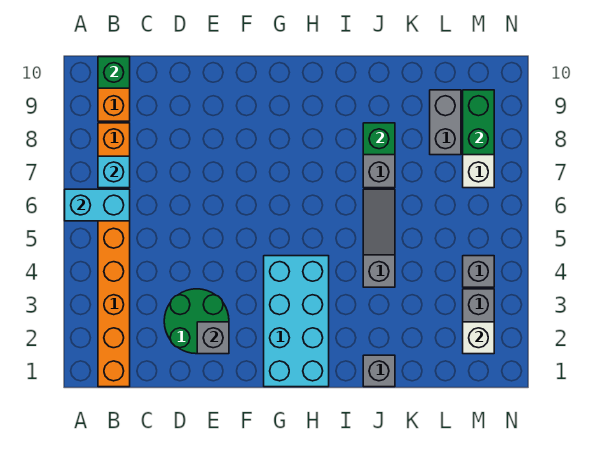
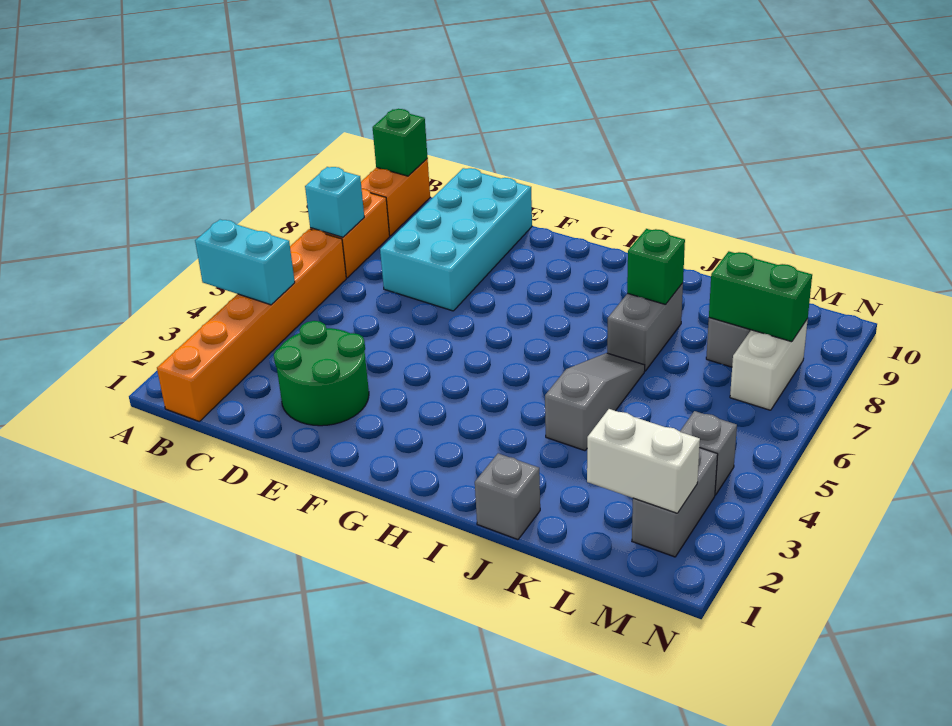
cyan 1x2 brick [65,189,130,221] -> cyan 1x2 brick moved to [195,220,295,305]
grey 1x1 brick [197,322,229,354] -> none
cyan 2x4 brick [264,256,329,387] -> cyan 2x4 brick moved to [380,168,532,311]
white 1x1 brick [463,322,494,354] -> white 1x2 brick [587,409,700,513]
green 1x2 brick [463,90,494,155] -> green 1x2 brick turned to [709,251,812,342]

